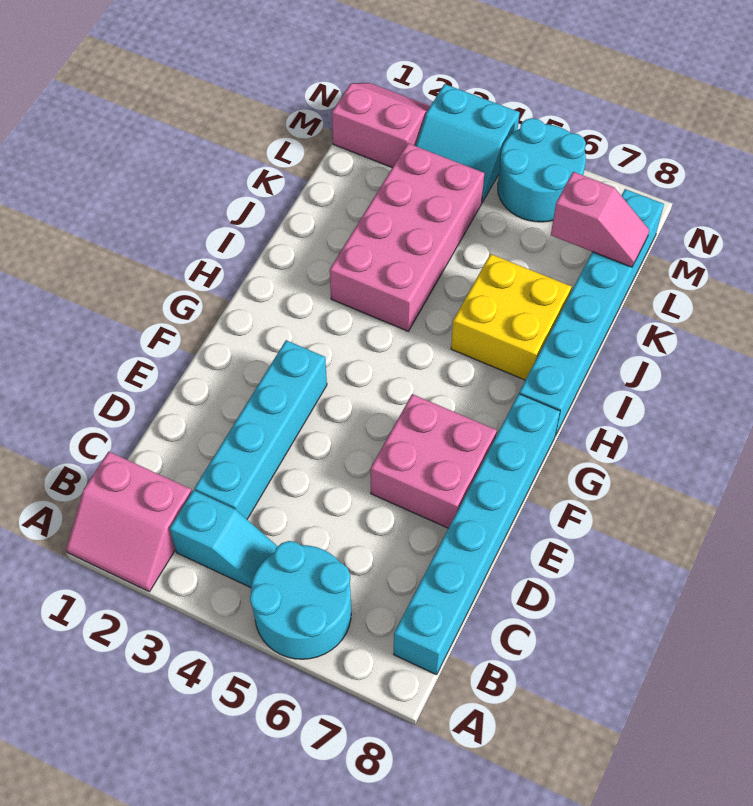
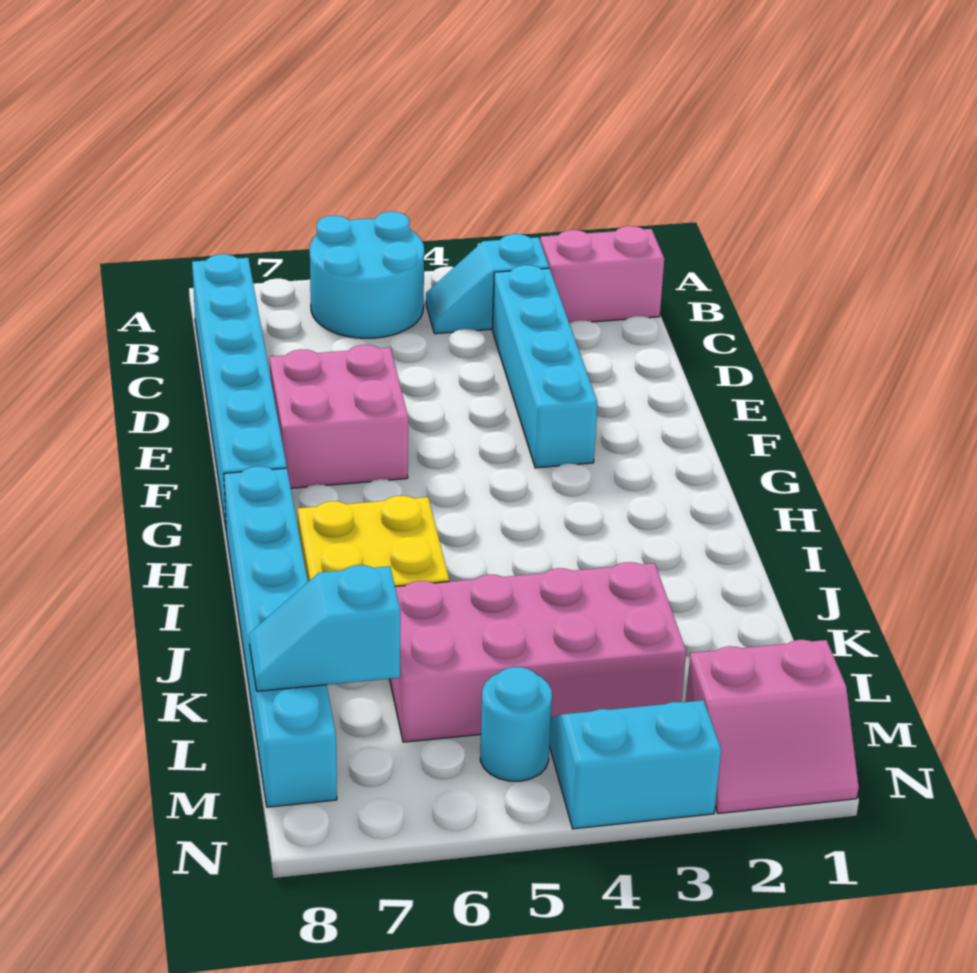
pink 2x4 brick [330,143,484,331] -> pink 2x4 brick turned to [390,562,686,742]
pink 1x2 slope [551,172,649,267] -> cyan 1x2 slope [249,565,400,691]
cyan 2x2 round brick [498,118,586,222] -> cyan 1x1 round brick [480,667,552,781]

